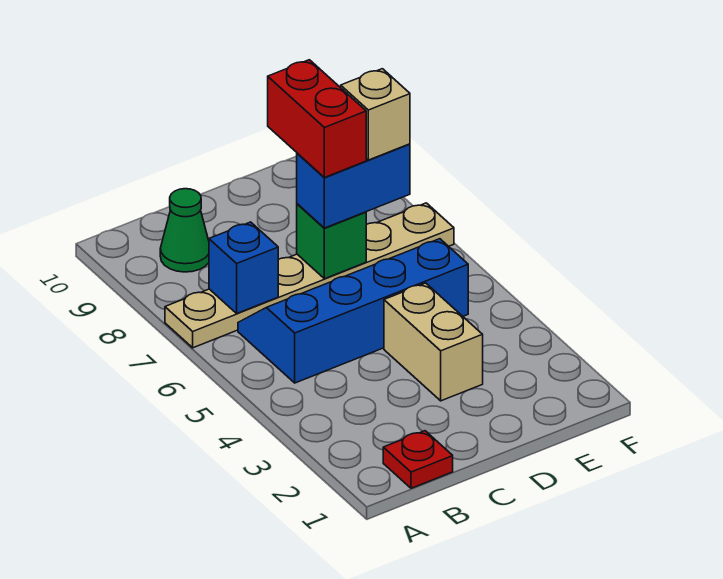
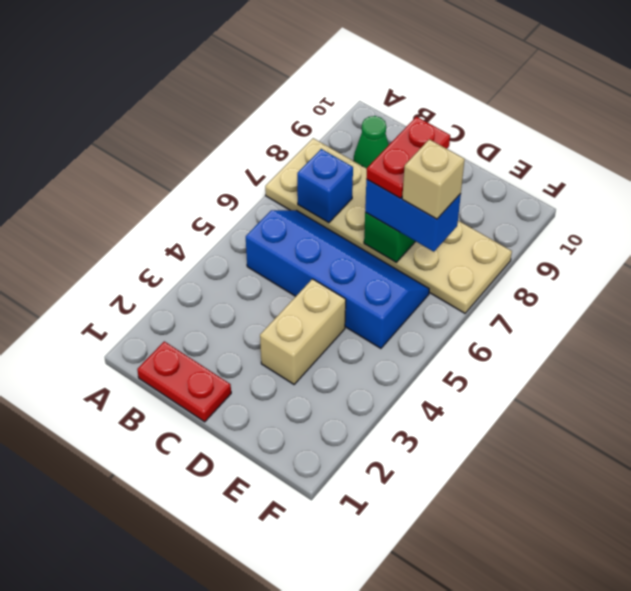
tan 1x6 plate [165,203,454,348] -> tan 2x6 plate [265,138,512,313]
red 1x1 plate [383,431,453,488] -> red 1x2 plate [137,341,231,422]
red 1x2 brick [268,60,366,178] -> red 1x2 plate [366,117,450,198]

